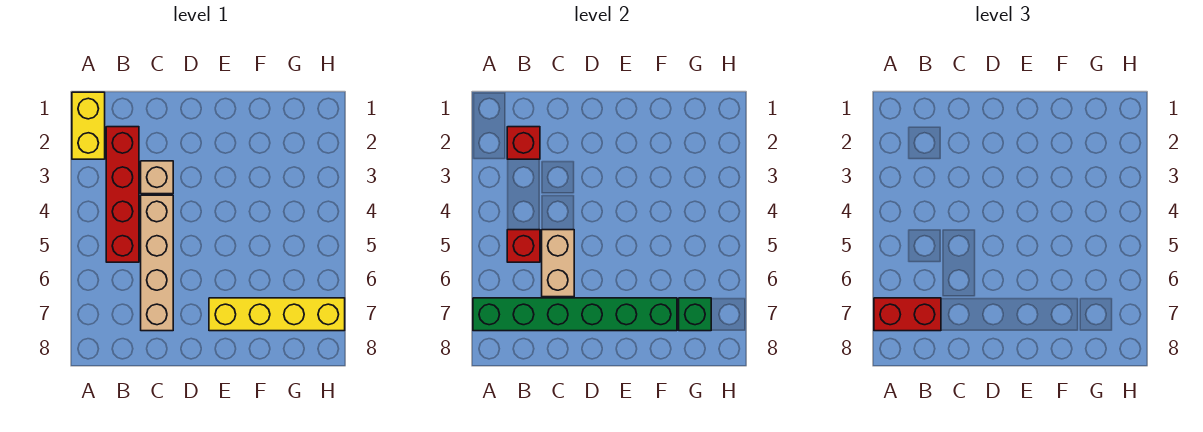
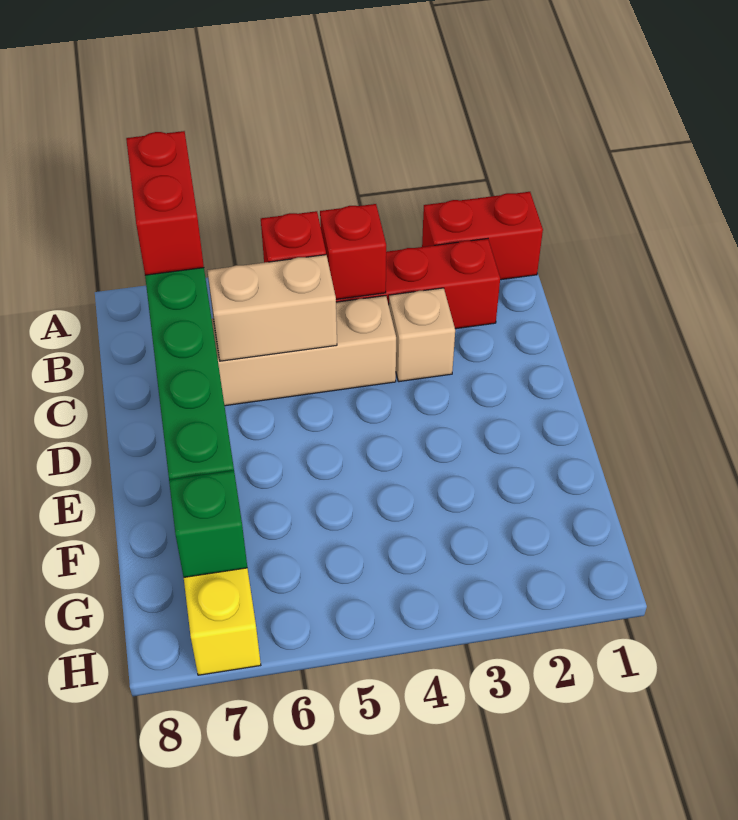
yellow 1x2 brick [72,92,105,159] -> red 1x2 brick [422,192,543,280]
red 1x1 brick [507,127,540,159] -> red 1x1 brick moved to [320,204,386,299]

